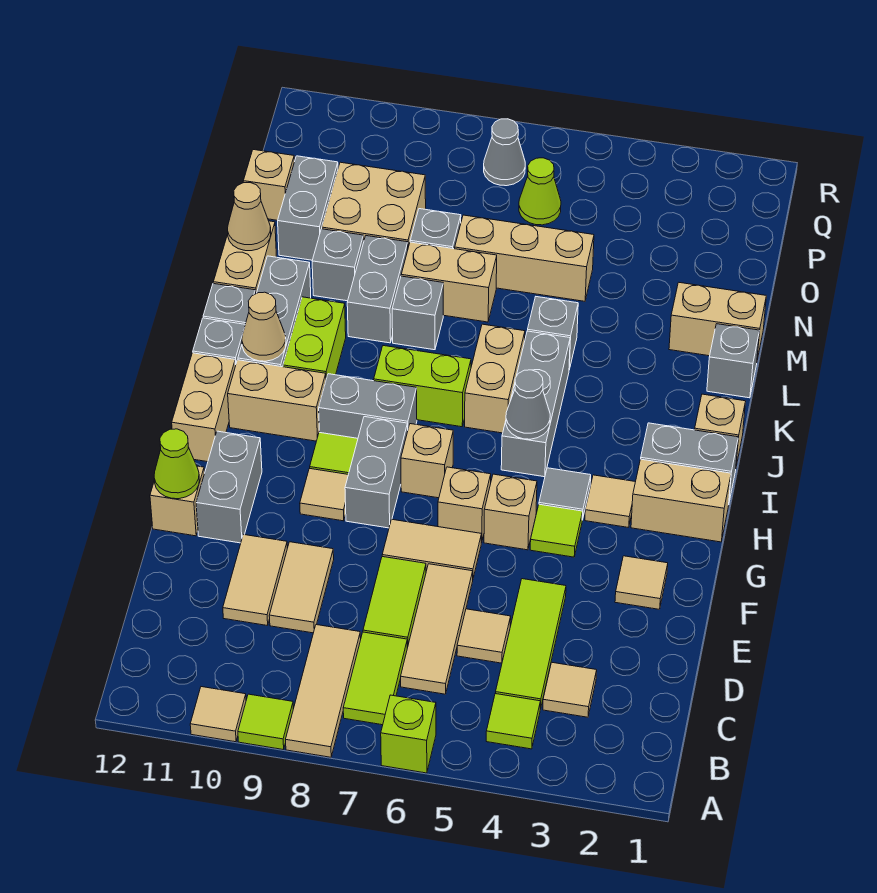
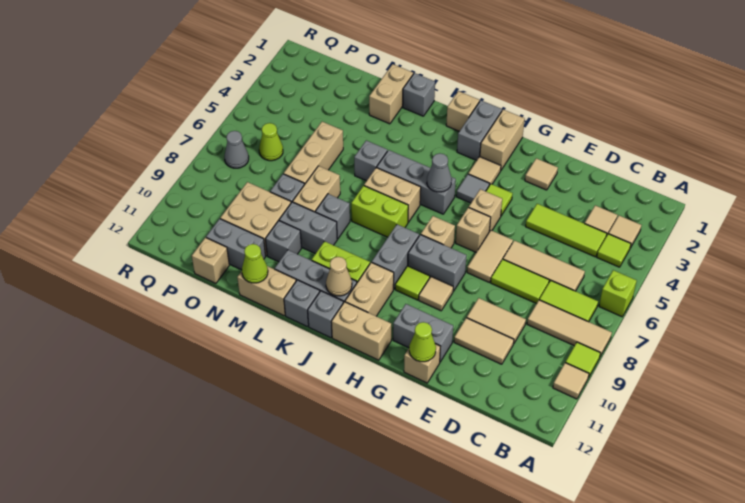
tan 1x1 tile [457,609,511,663] -> tan 1x1 tile moved to [608,216,641,248]
lime 1x2 brick [374,346,471,427] -> lime 1x2 brick turned to [351,186,408,237]
tan 1x1 cone [228,183,271,251] -> lime 1x1 cone [242,244,268,283]

